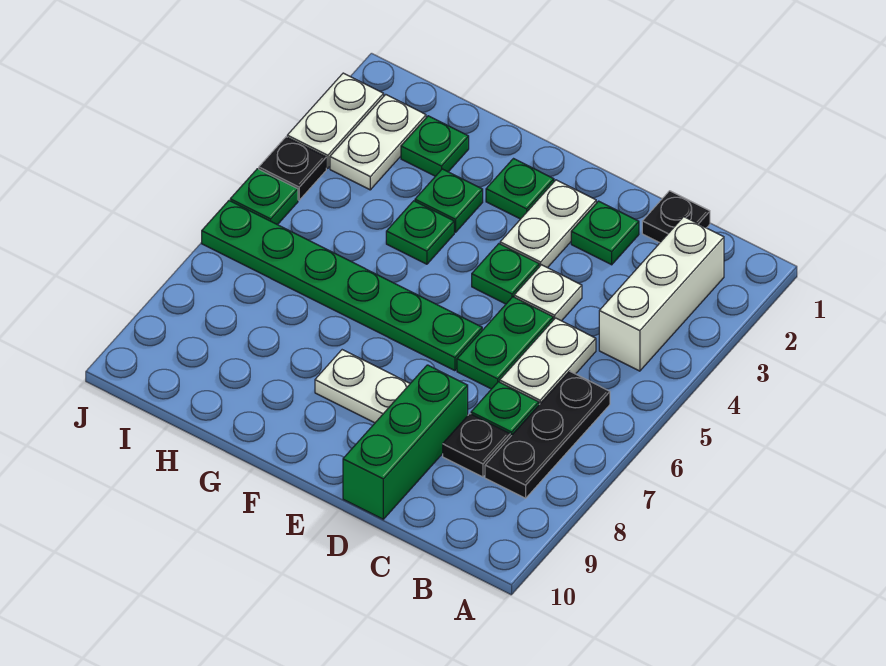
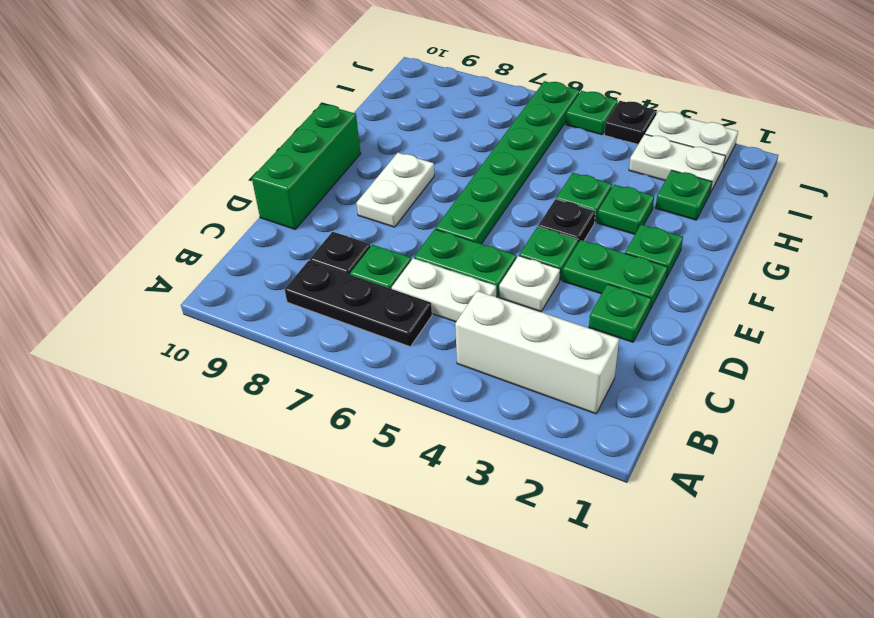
black 1x1 plate [642,191,710,243] -> black 1x1 plate moved to [538,199,595,243]
green 1x3 brick [343,365,468,519] -> green 1x3 brick turned to [252,104,361,229]
white 1x2 plate [500,180,596,268] -> green 1x2 plate [562,240,668,309]

